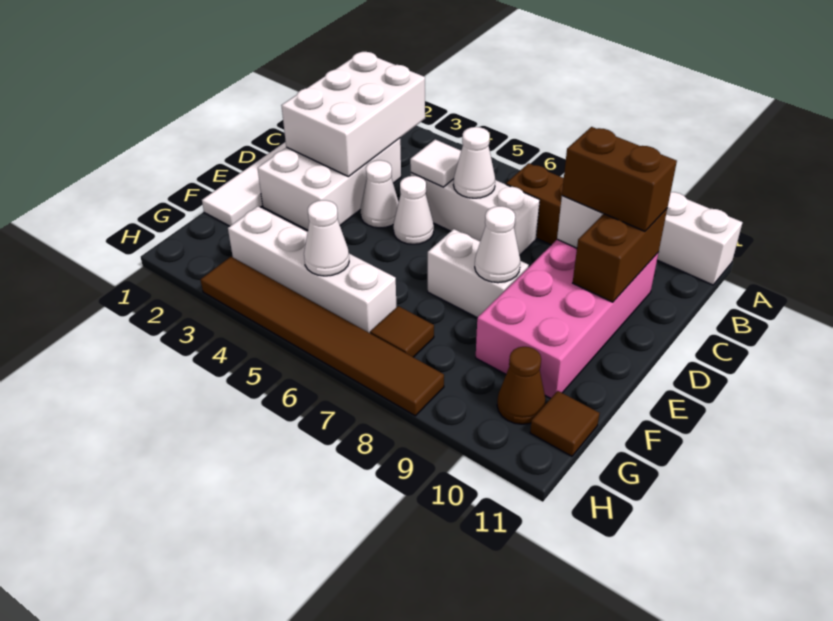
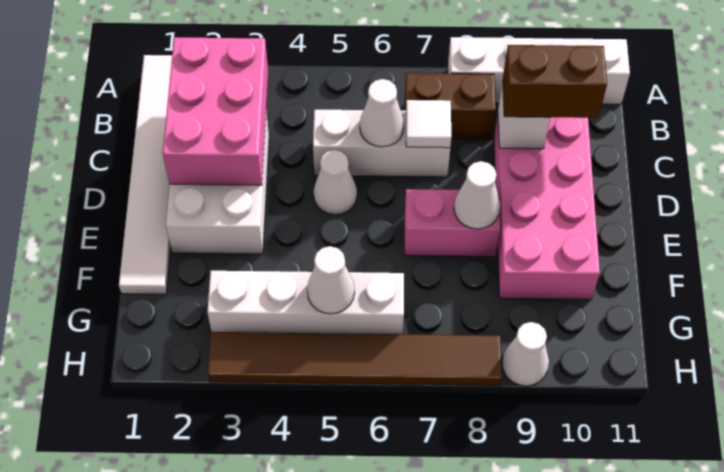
white 2x3 brick [281,52,425,177] -> pink 2x3 brick [163,37,268,185]
white 1x1 tile [410,139,461,187] -> white 1x1 tile moved to [406,100,451,148]
brown 1x2 brick [573,209,667,302] -> none
white 1x1 cone [360,160,399,228] -> white 1x1 cone moved to [502,322,549,386]
white 1x2 brick [428,229,529,317] -> pink 1x2 brick [405,189,500,257]
brown 1x1 tile [370,306,434,357] -> none
brown 1x1 cone [497,347,546,424] -> none
brown 1x1 tile [530,391,600,456] -> none

